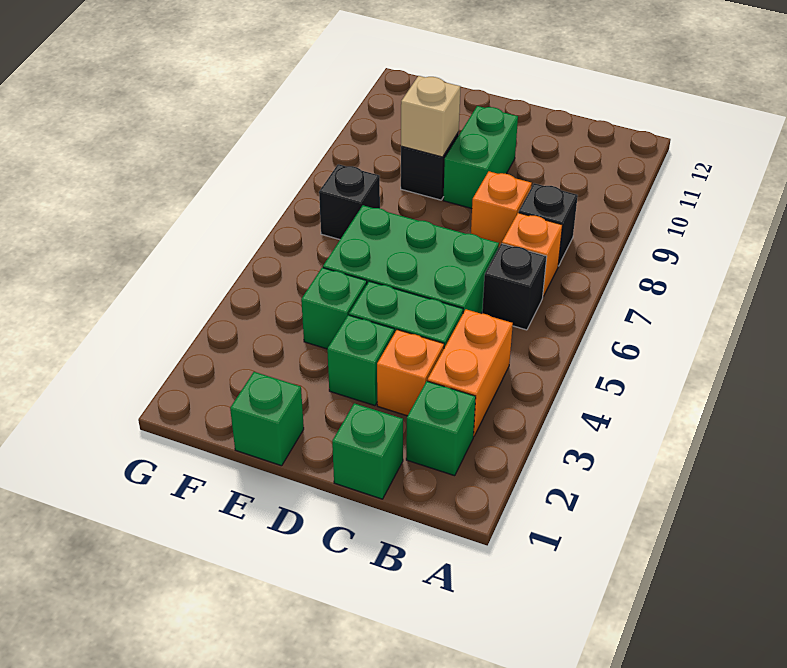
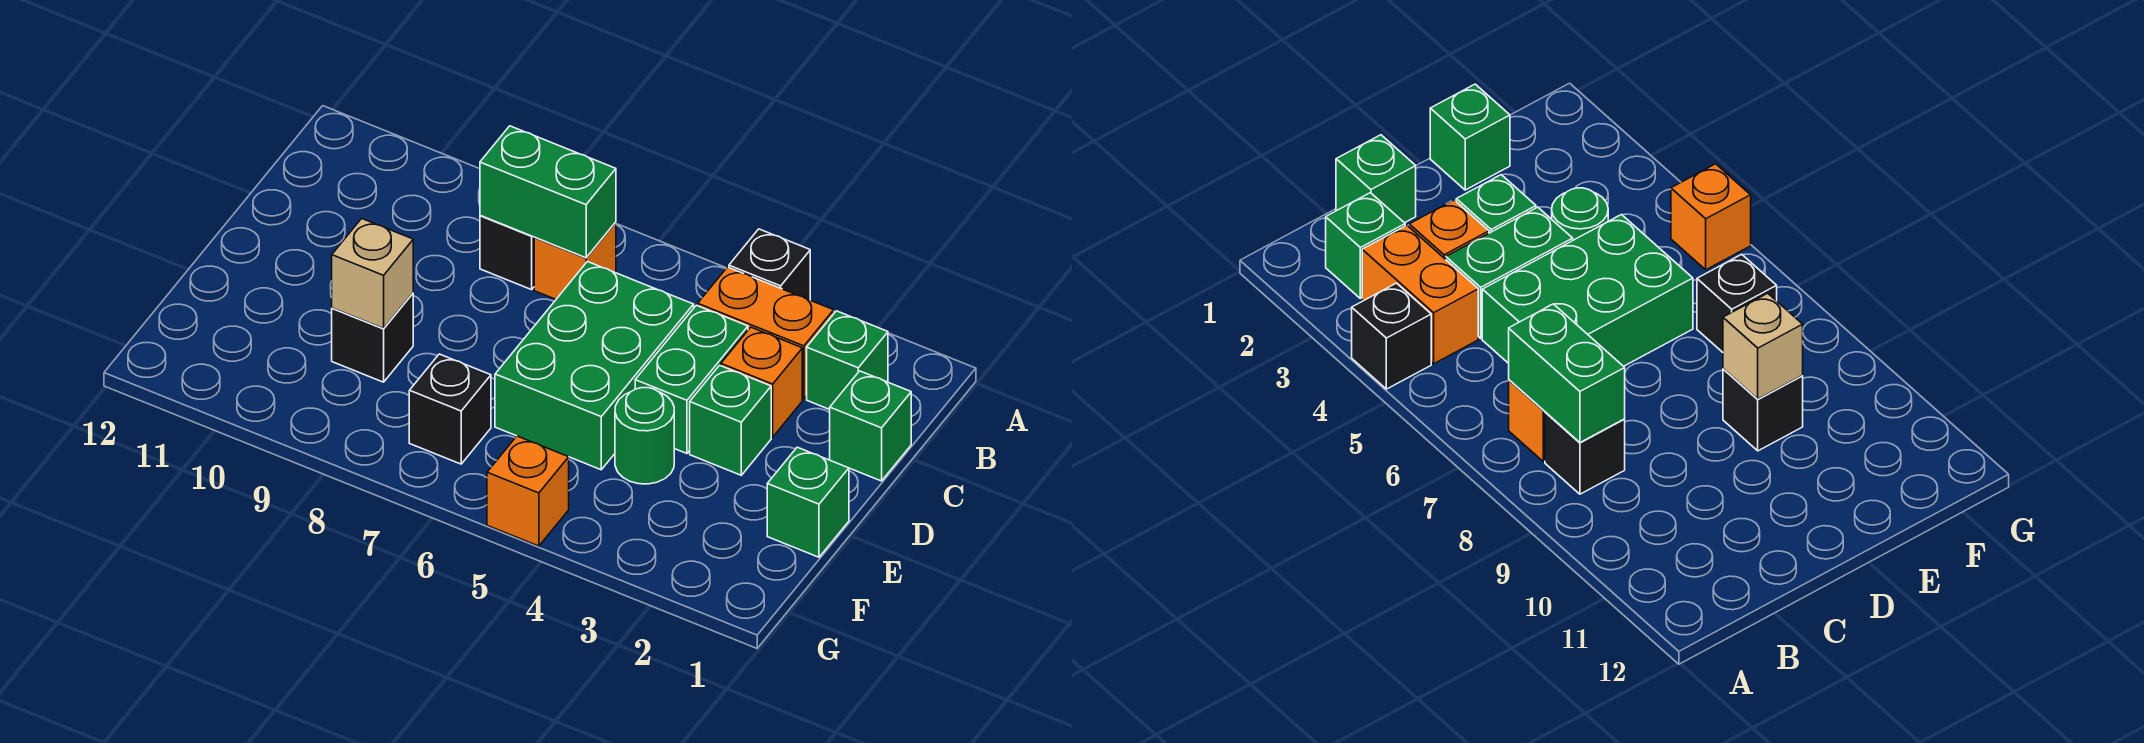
black 1x1 brick [482,244,547,330] -> black 1x1 brick moved to [729,229,810,300]
orange 1x1 brick [471,171,532,247] -> orange 1x1 brick moved to [487,436,569,546]
green 1x2 brick [443,106,518,208] -> green 1x2 brick moved to [480,126,616,258]
green 1x1 brick [301,268,367,349] -> green 1x1 round brick [615,388,674,484]

